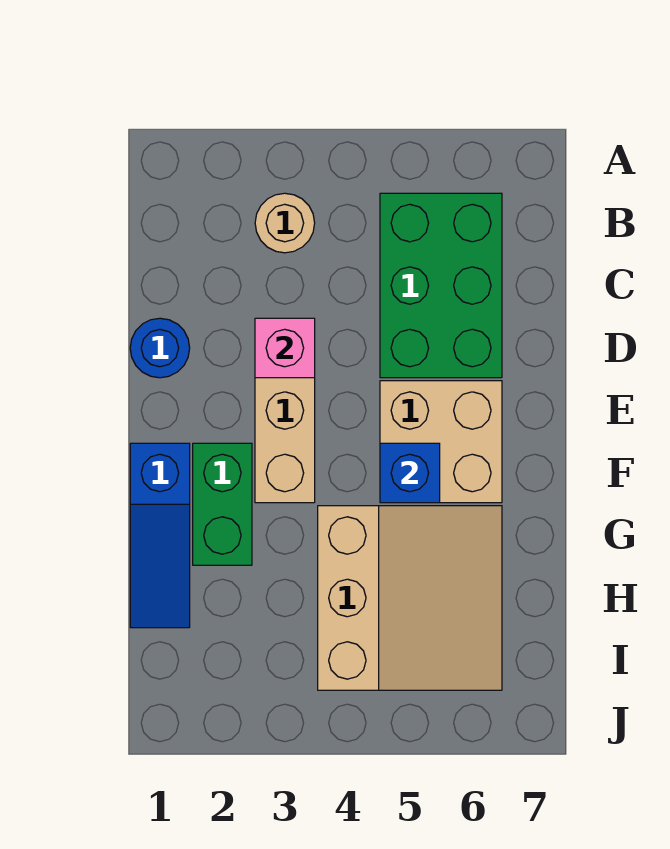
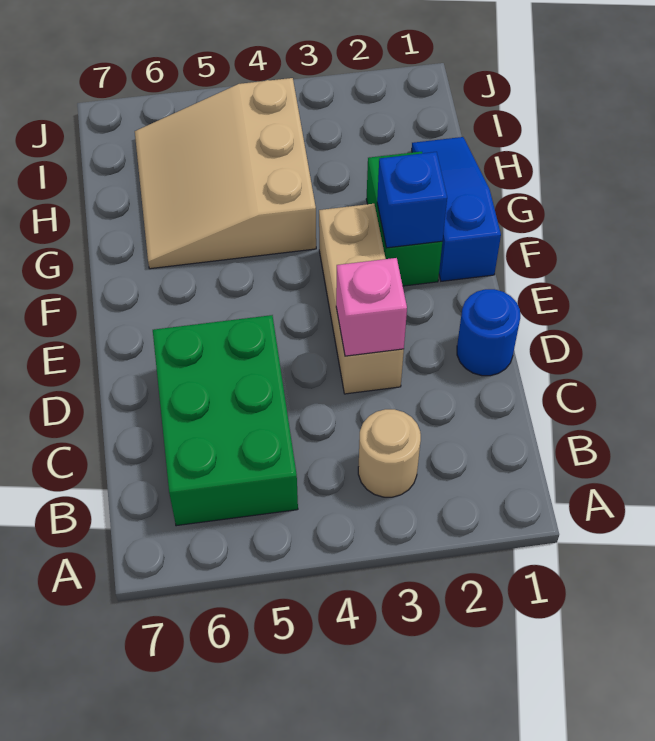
tan 2x2 brick [380,381,502,503] -> none
blue 1x1 brick [380,443,440,503] -> blue 1x1 brick moved to [377,152,447,248]

